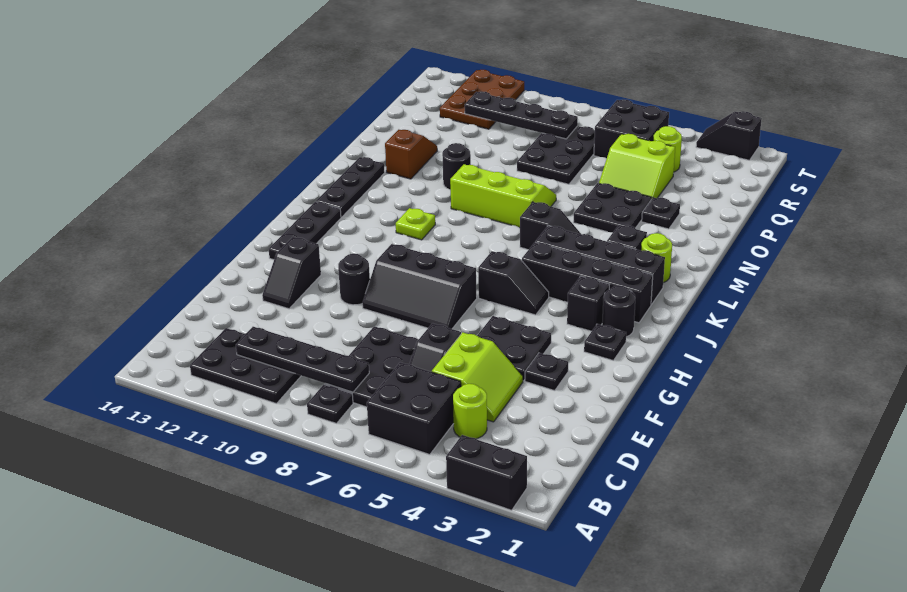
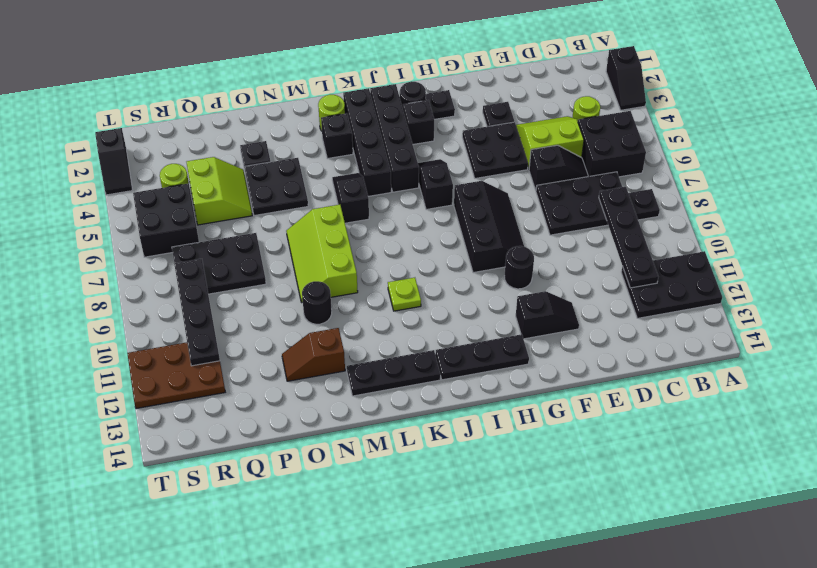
black 1x2 brick [446,435,527,510] -> black 1x2 slope [606,46,646,110]
black 2x3 plate [190,328,301,404] -> black 2x3 plate turned to [621,251,722,318]

